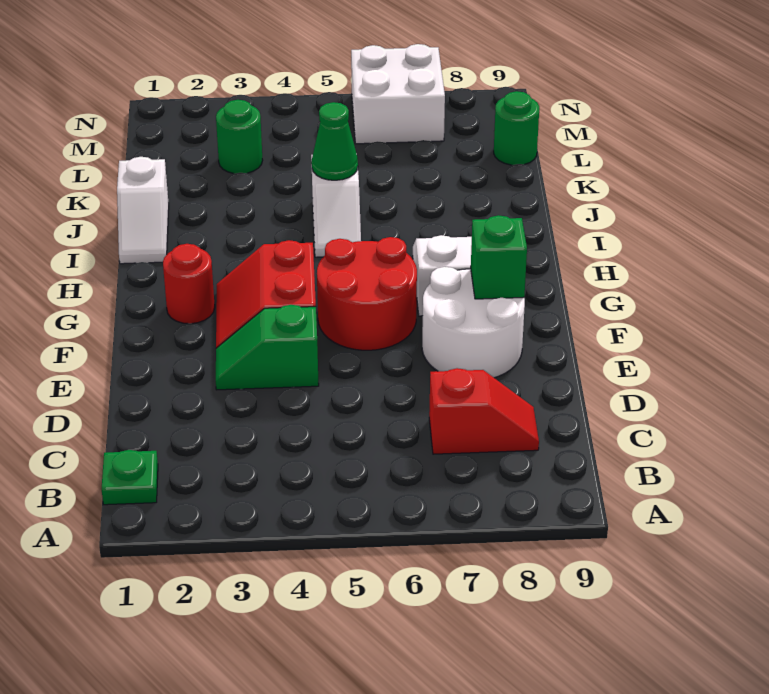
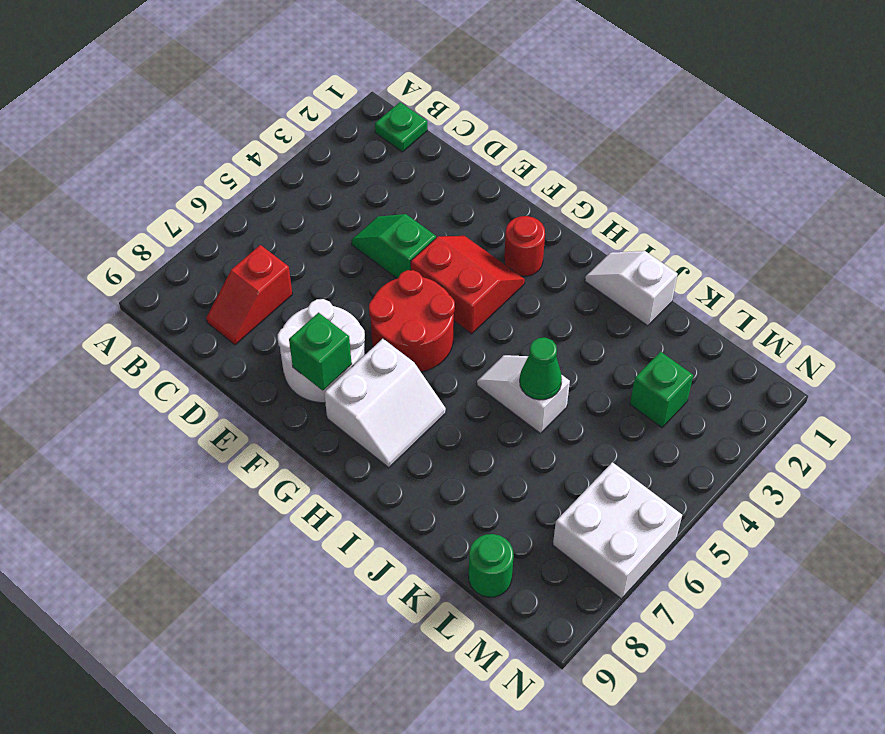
green 1x2 slope [216,305,319,390] -> green 1x2 slope turned to [351,214,436,278]
green 1x1 round brick [216,100,263,174] -> green 1x1 brick [630,352,693,428]

